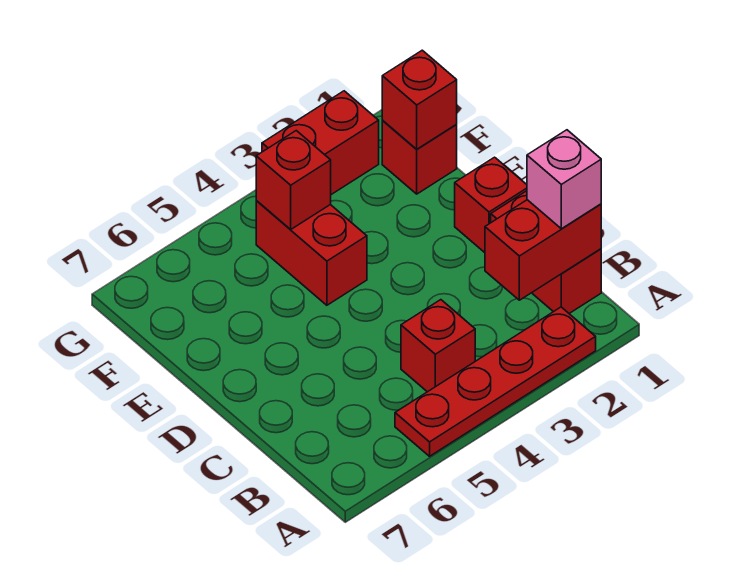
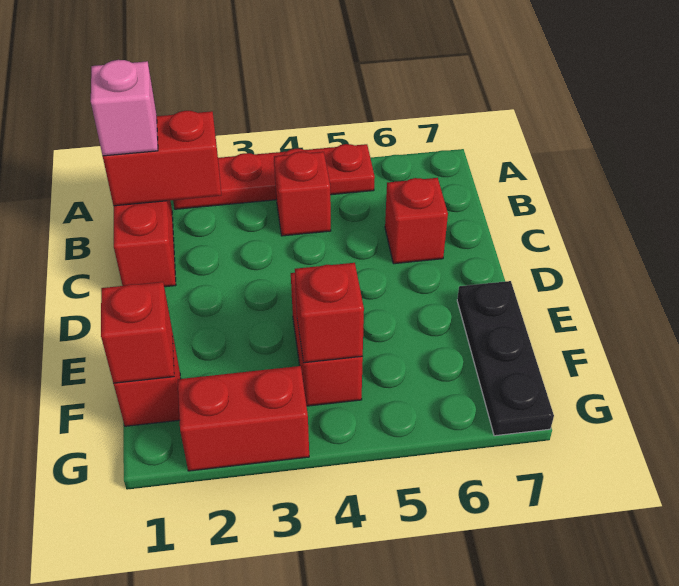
red 1x1 brick [455,157,527,253] -> red 1x1 brick moved to [385,178,448,264]
none -> black 1x3 plate [457,281,554,436]

